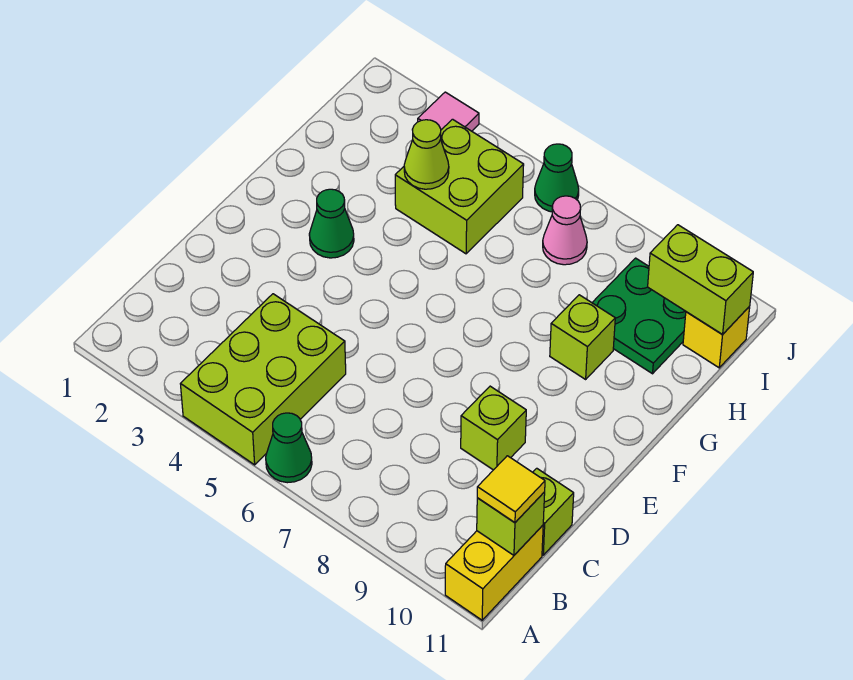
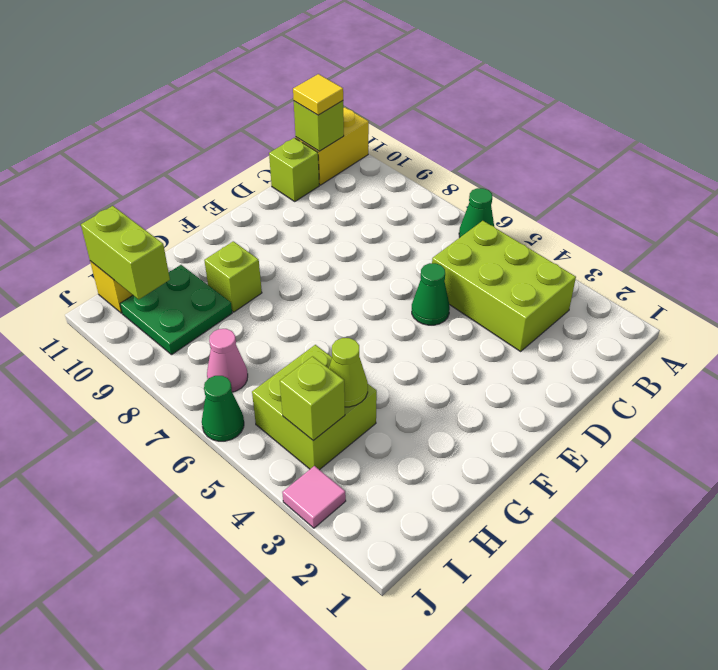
lime 2x3 brick [181,294,346,465] -> lime 2x3 brick turned to [432,221,576,351]
lime 1x1 brick [461,386,526,470] -> lime 1x1 brick moved to [280,356,345,441]
green 1x1 cone [309,189,354,258] -> green 1x1 cone moved to [412,263,450,325]

